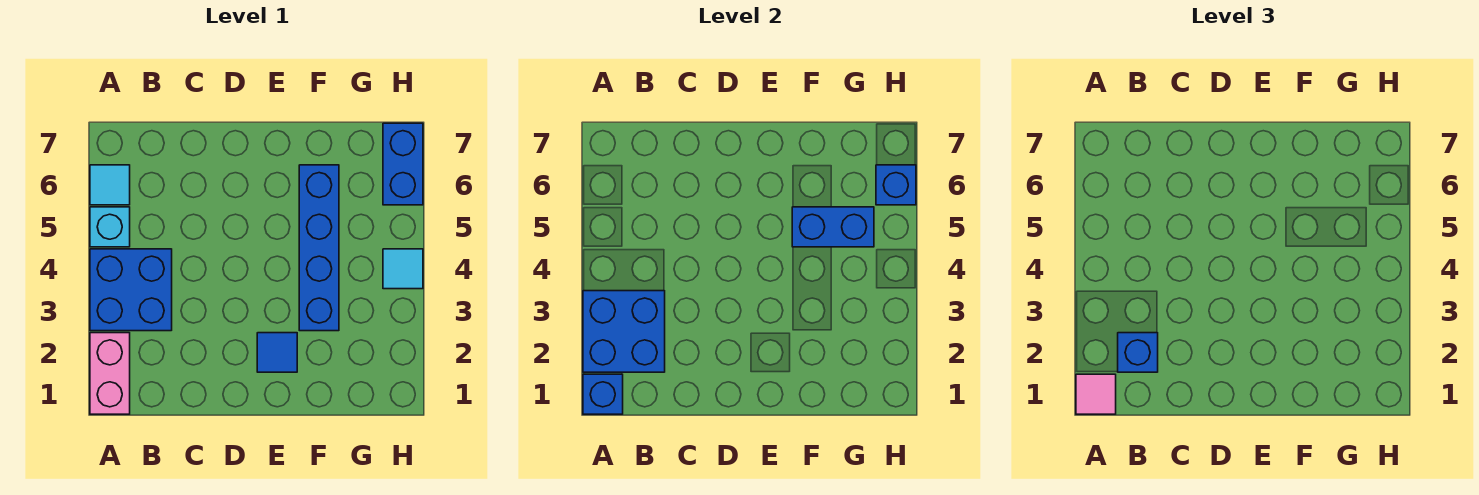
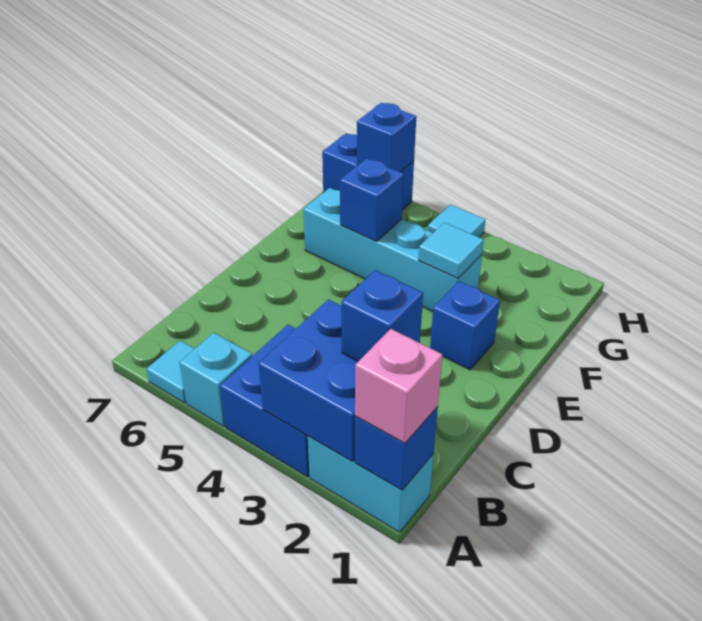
pink 1x2 brick [90,333,130,414] -> cyan 1x2 brick [308,436,434,532]
pink 1x1 tile [1076,374,1116,414] -> pink 1x1 brick [355,329,443,443]
blue 1x1 tile [257,333,297,372] -> blue 1x1 brick [430,281,500,370]
blue 1x4 brick [299,165,339,331] -> cyan 1x4 brick [303,188,482,311]
none -> cyan 1x1 tile [418,223,484,278]
blue 1x2 brick [792,207,874,247] -> blue 1x1 brick [340,158,404,241]

